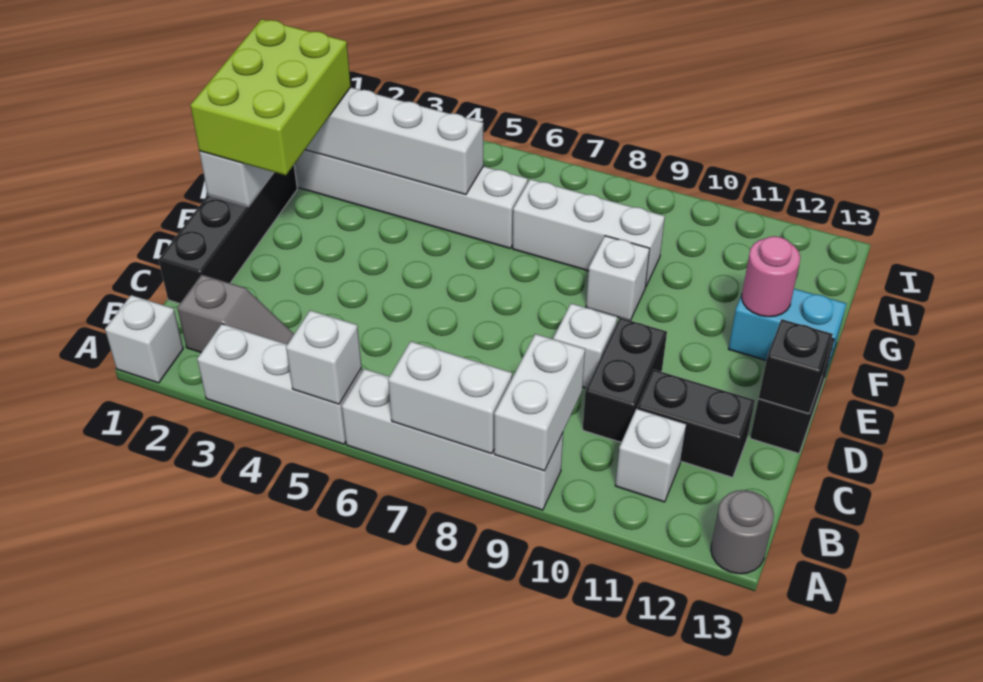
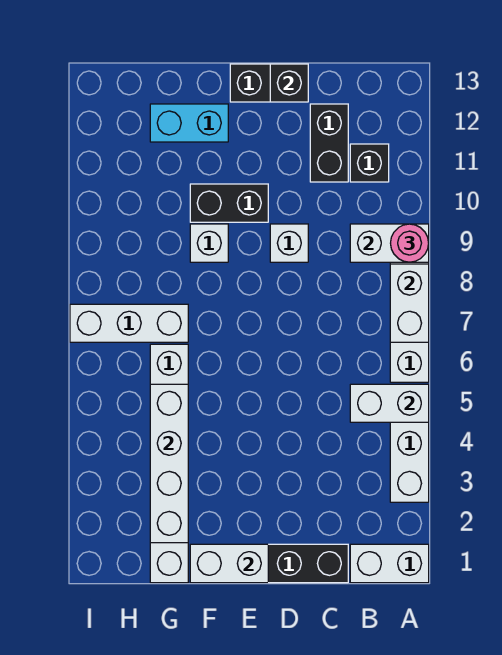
white 1x1 brick [105,295,183,383] -> white 1x2 brick [350,544,429,583]
white 1x1 brick [286,310,362,404] -> white 1x2 brick [350,384,429,422]
grey 1x1 round brick [711,490,774,574] -> none
grey 1x2 slope [177,275,294,352] -> none
white 1x1 brick [615,409,686,502] -> black 1x1 brick [350,144,389,182]
black 1x2 brick [583,318,667,442] -> black 1x2 brick moved to [190,184,268,222]
lime 2x3 brick [190,19,351,175] -> none
cyan 1x2 brick [729,289,847,372] -> cyan 1x2 brick turned to [150,104,228,142]
pink 1x1 round brick [742,236,800,317] -> pink 1x1 round brick moved to [391,224,429,262]
white 1x3 brick [513,179,665,287] -> white 1x3 brick turned to [70,304,188,342]

